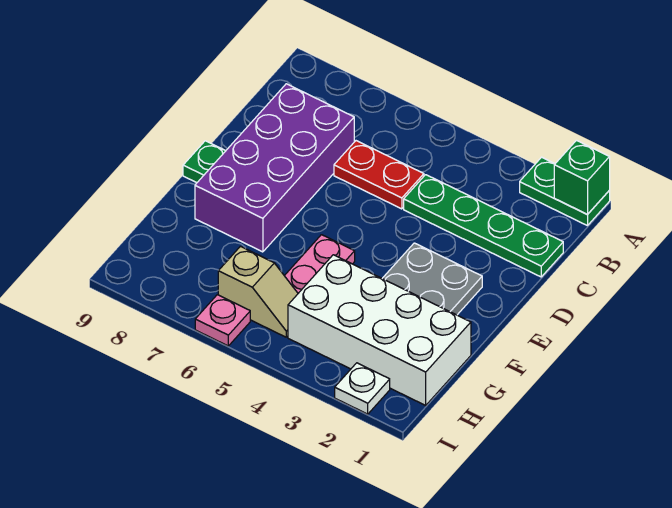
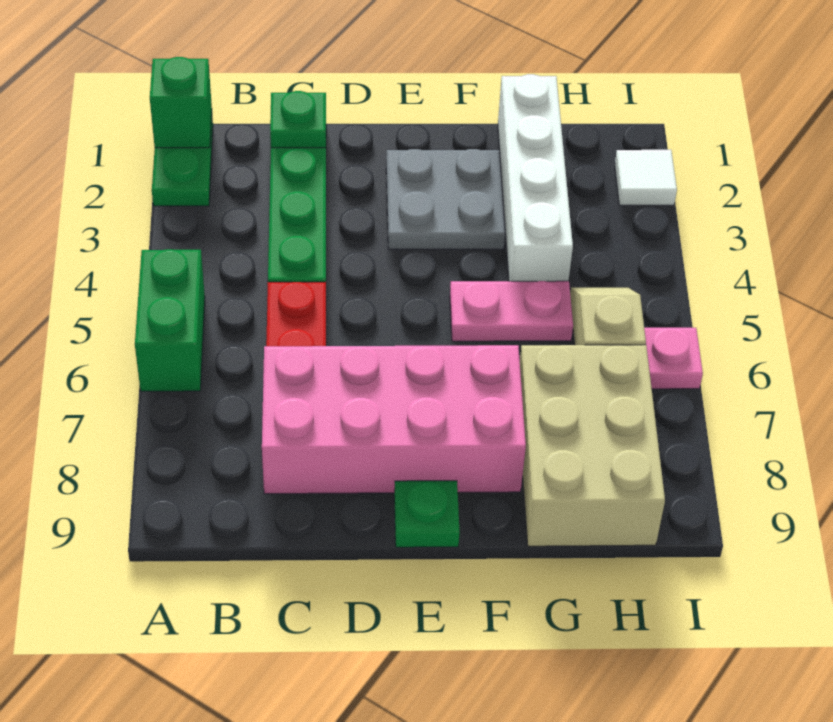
none -> green 1x2 brick [135,249,205,391]
none -> green 1x1 plate [270,91,326,148]
purple 2x4 brick [195,84,354,252] -> pink 2x4 brick [262,345,526,494]
white 2x4 brick [288,255,471,405] -> white 1x4 brick [498,74,573,281]
none -> tan 2x3 brick [520,345,665,546]
white 1x1 plate [335,363,390,414] -> white 1x1 tile [615,150,677,205]

